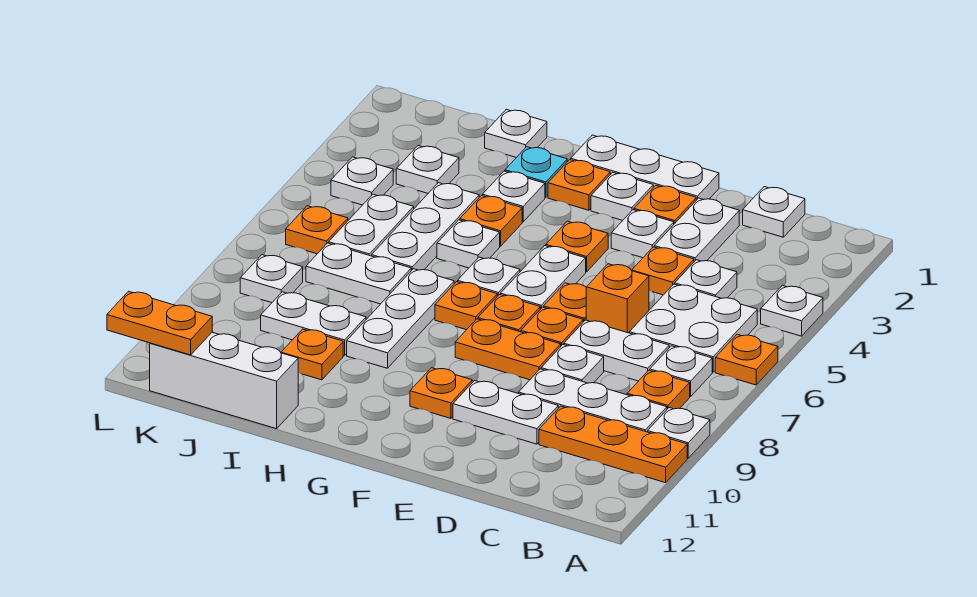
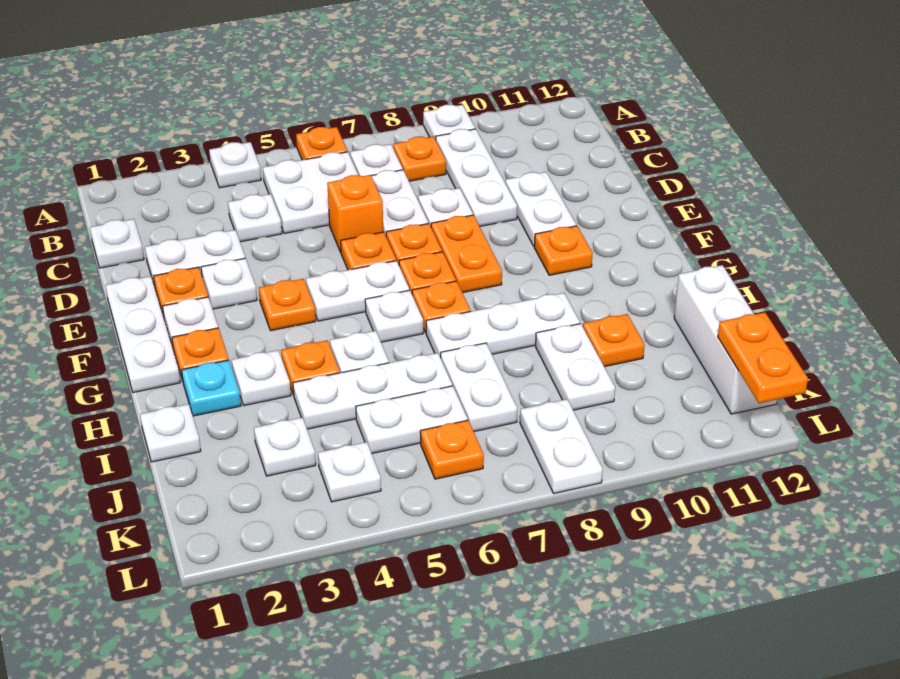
orange 1x3 plate [539,406,687,483] -> none
orange 1x1 plate [632,247,694,295] -> none
white 1x1 plate [240,255,303,303] -> white 1x2 plate [520,399,603,493]

